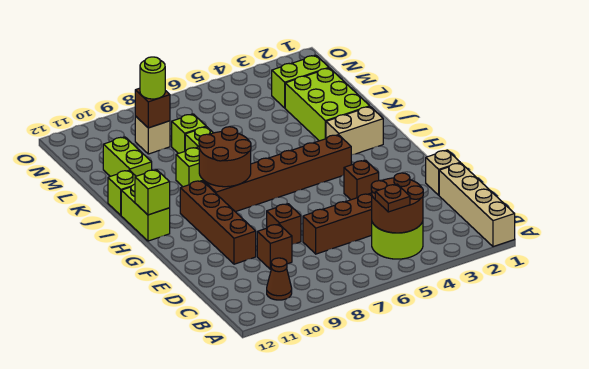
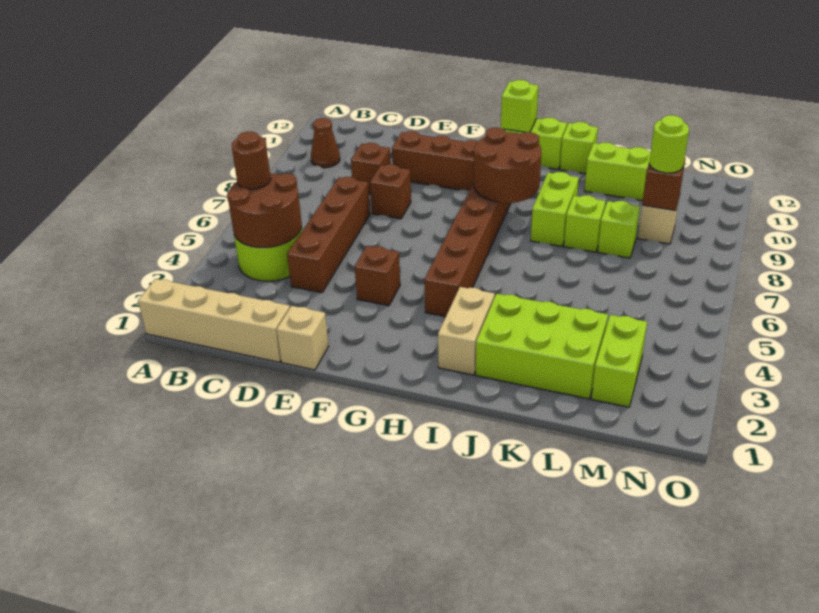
brown 1x1 plate [375,184,410,212] -> brown 1x1 round brick [232,132,271,189]

